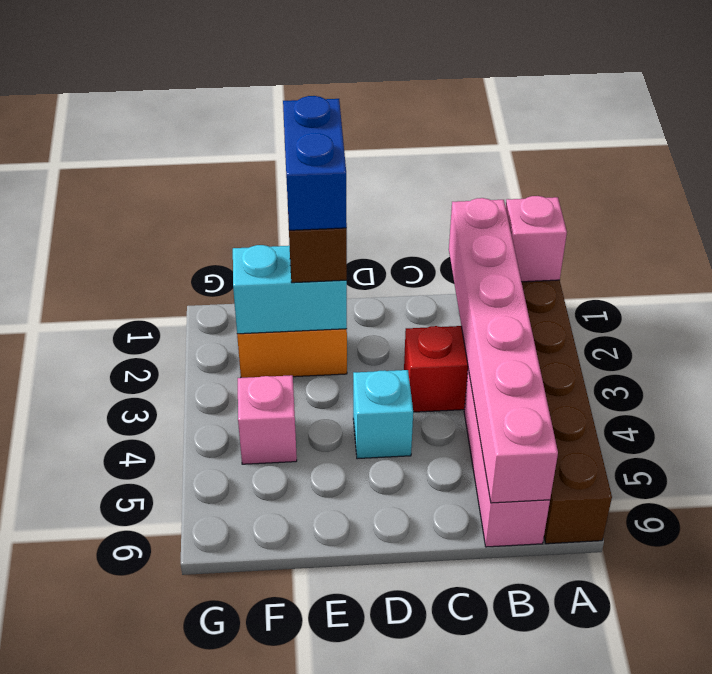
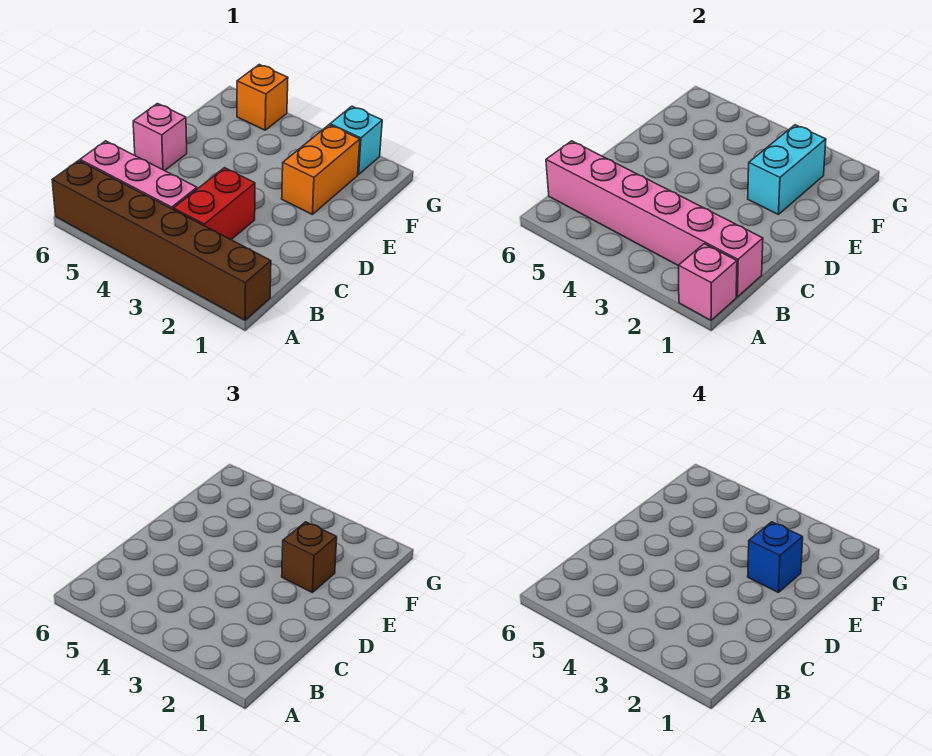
cyan 1x1 brick [353,370,413,459] -> cyan 1x1 brick moved to [330,106,382,175]
blue 1x2 brick [283,96,347,230] -> blue 1x1 brick [748,522,803,592]
pink 1x1 brick [238,375,297,464] -> pink 1x1 brick moved to [133,104,187,171]
none -> orange 1x1 brick [237,65,288,130]

